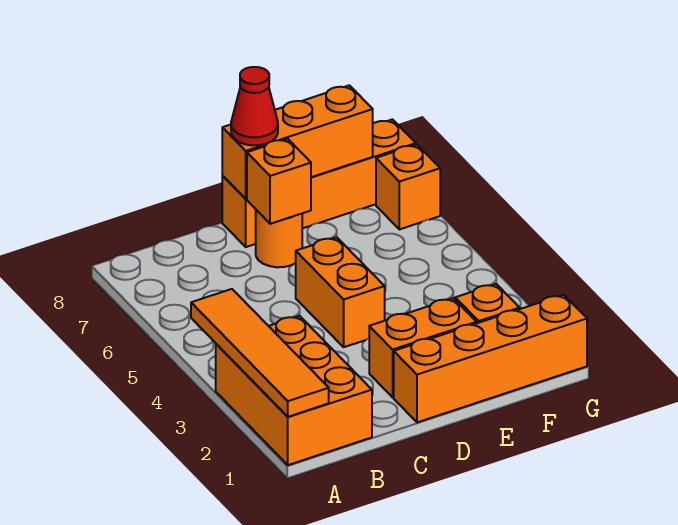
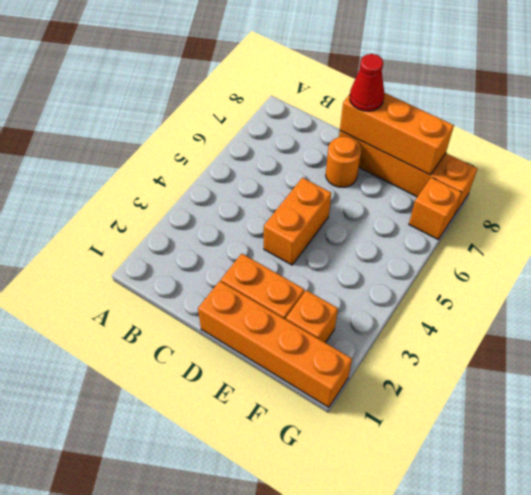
orange 2x3 brick [216,316,372,465] -> none
orange 1x4 tile [191,289,329,417] -> none
orange 1x1 brick [247,139,311,224] -> none

